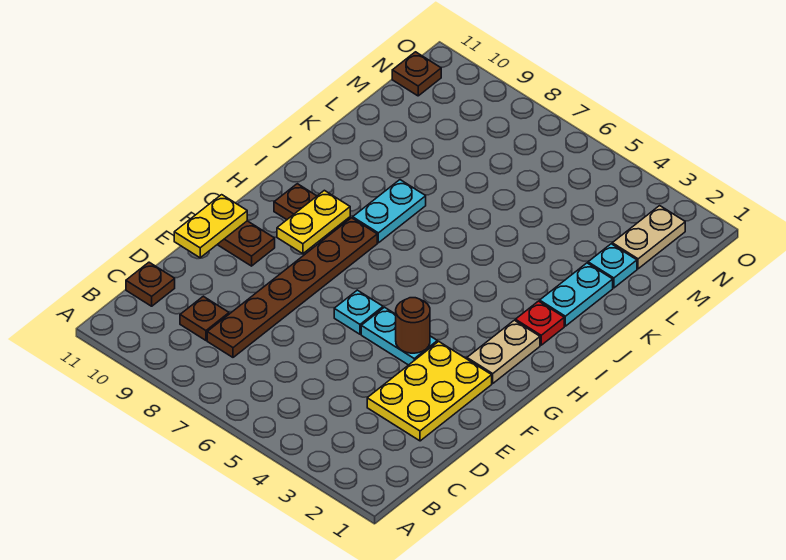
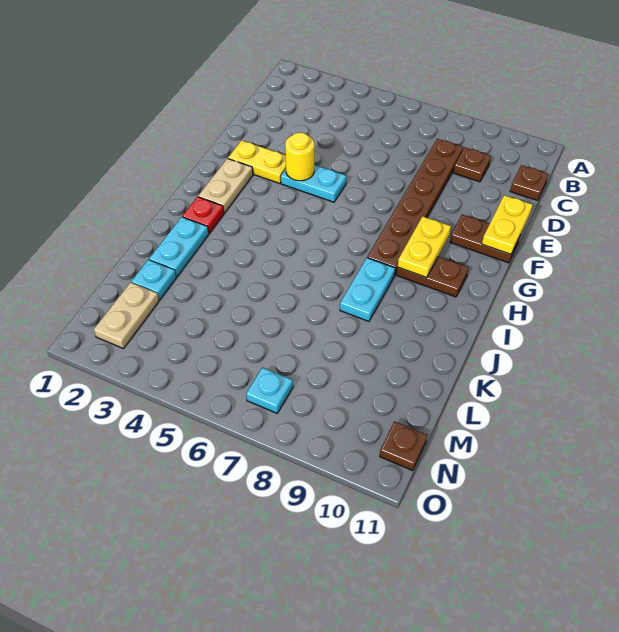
yellow 2x3 plate [367,341,492,441] -> yellow 1x2 plate [228,140,286,184]
brown 1x1 round brick [396,298,430,353] -> yellow 1x1 round brick [285,132,315,181]
cyan 1x1 plate [334,290,383,334] -> cyan 1x1 plate moved to [246,368,293,413]

